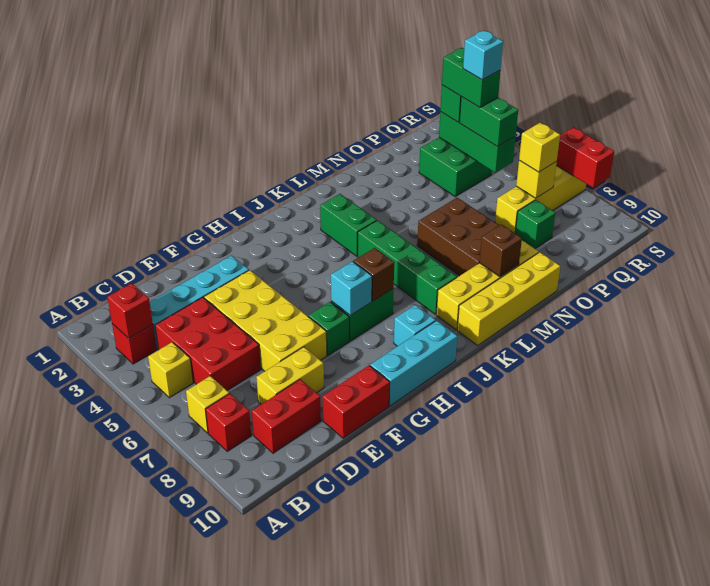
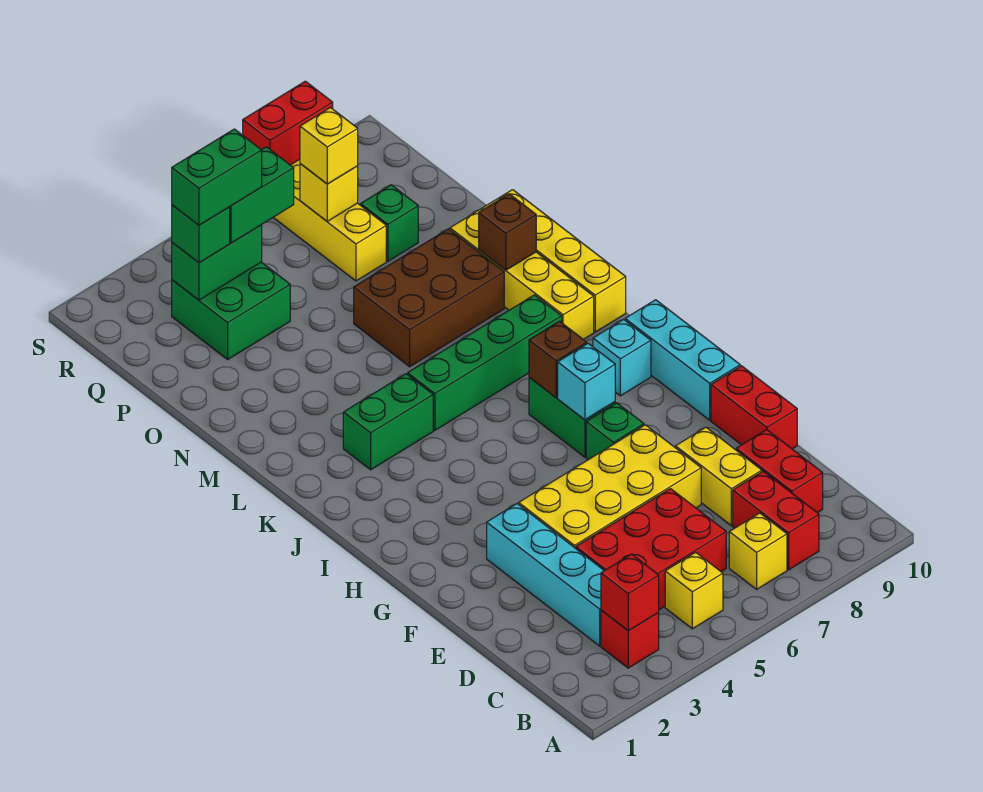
red 1x1 brick [206,394,251,451] -> red 1x2 brick [733,471,819,570]
green 1x3 brick [439,112,516,173] -> green 1x2 brick [172,225,262,300]
cyan 1x1 brick [463,30,503,80] -> none

